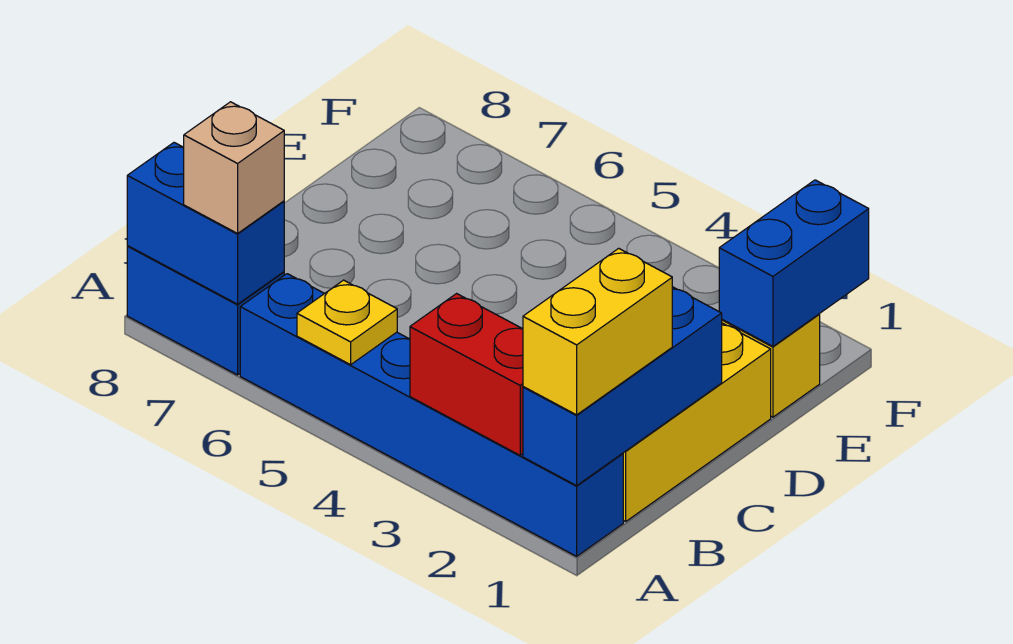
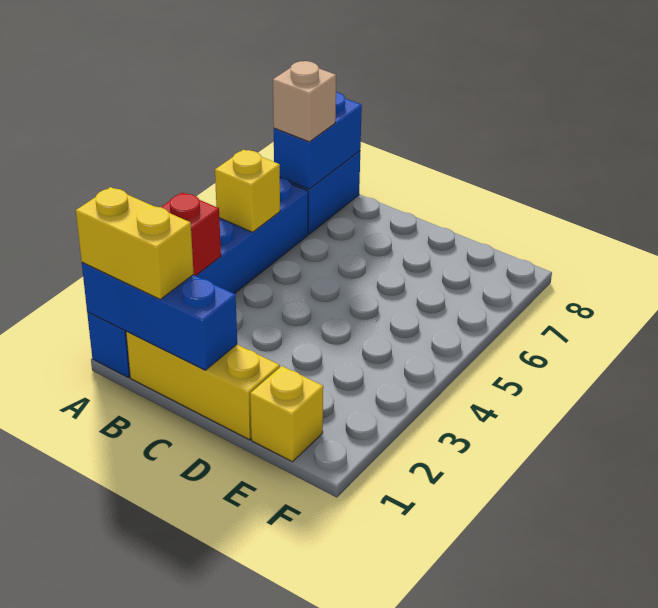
yellow 1x1 plate [297,280,397,365] -> yellow 1x1 brick [215,150,280,232]
blue 1x2 brick [719,180,869,346] -> none

